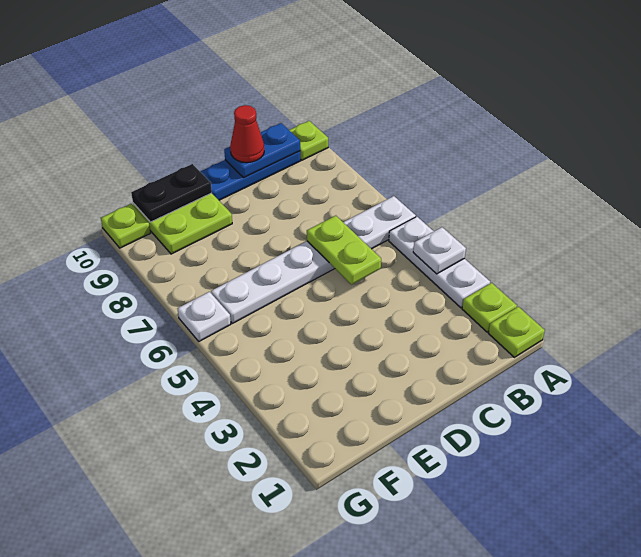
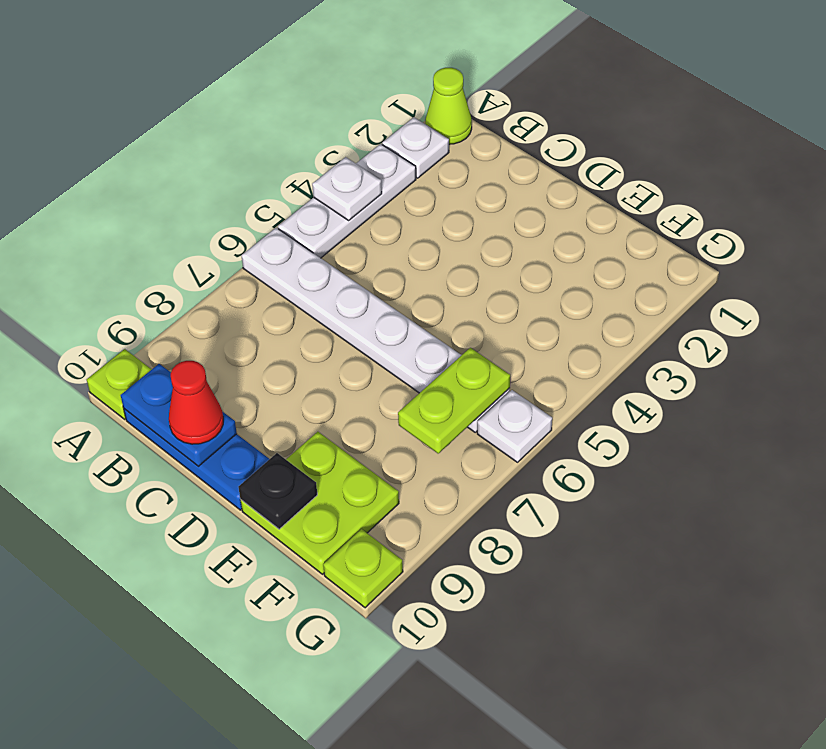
lime 1x1 plate [488,307,545,357] -> lime 1x1 cone [425,68,472,144]
lime 1x1 plate [462,283,517,332] -> white 1x1 plate [382,117,449,178]
lime 1x2 plate [307,216,381,285] -> lime 1x2 plate moved to [398,348,510,453]
black 1x2 plate [131,164,212,222] -> black 1x1 plate [238,453,317,529]

